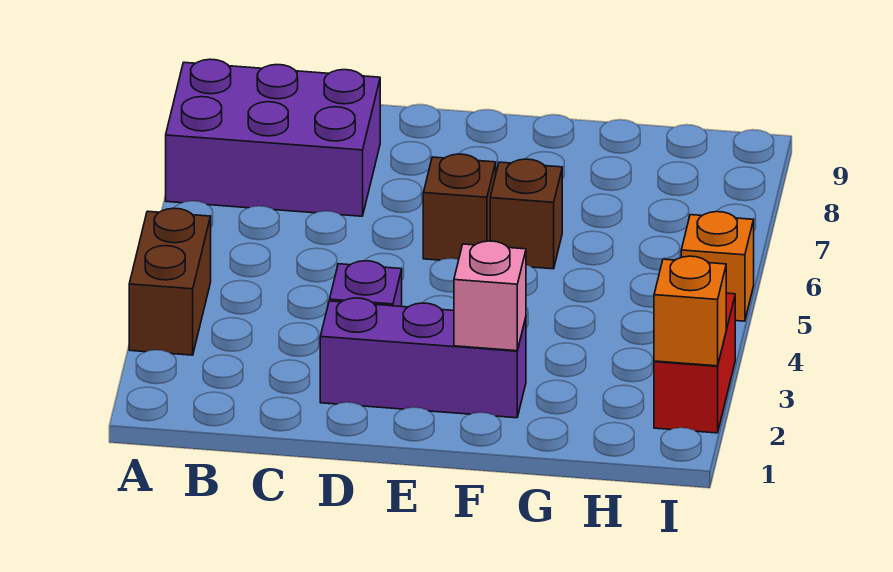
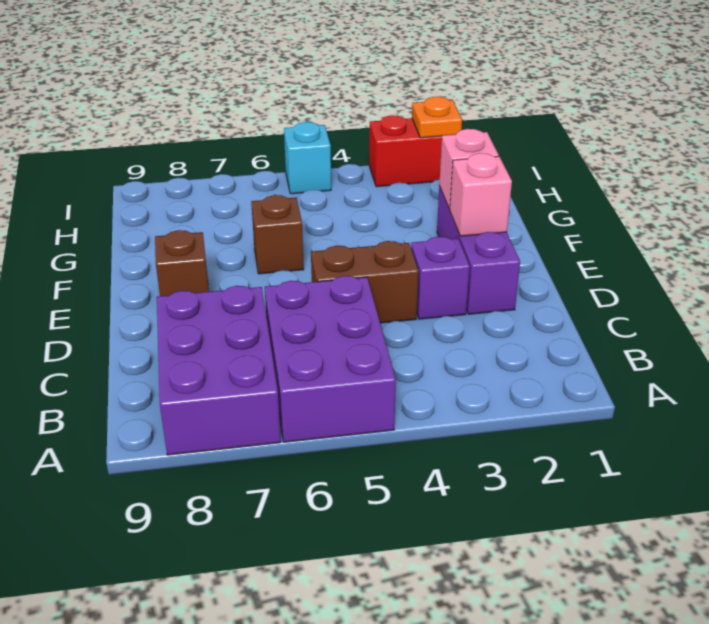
brown 1x2 brick [129,208,211,355] -> brown 1x2 brick moved to [311,241,419,323]
none -> purple 2x3 brick [265,276,396,442]
none -> pink 1x1 brick [450,153,512,236]
brown 1x1 brick [423,154,496,260] -> brown 1x1 brick moved to [155,230,209,296]
orange 1x1 brick [654,256,726,366] -> orange 1x1 plate [412,97,462,138]
orange 1x1 brick [681,212,754,321] -> cyan 1x1 brick [284,122,331,194]

